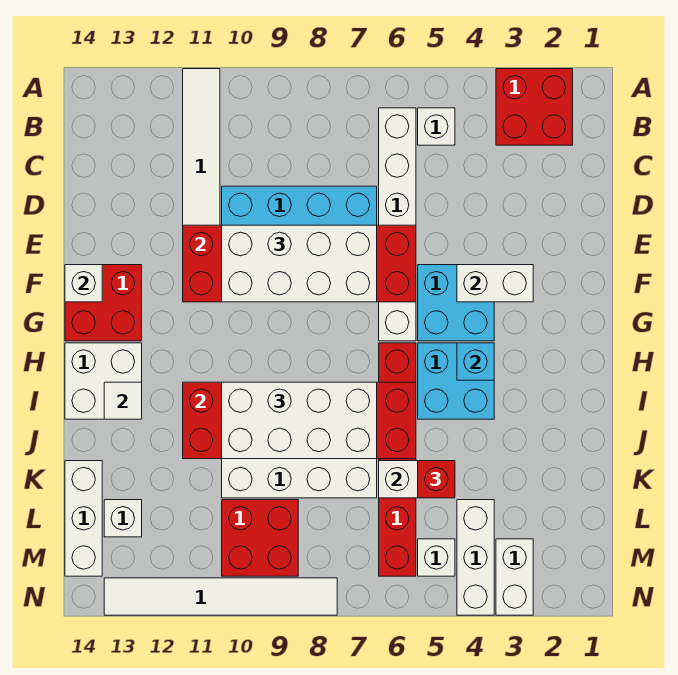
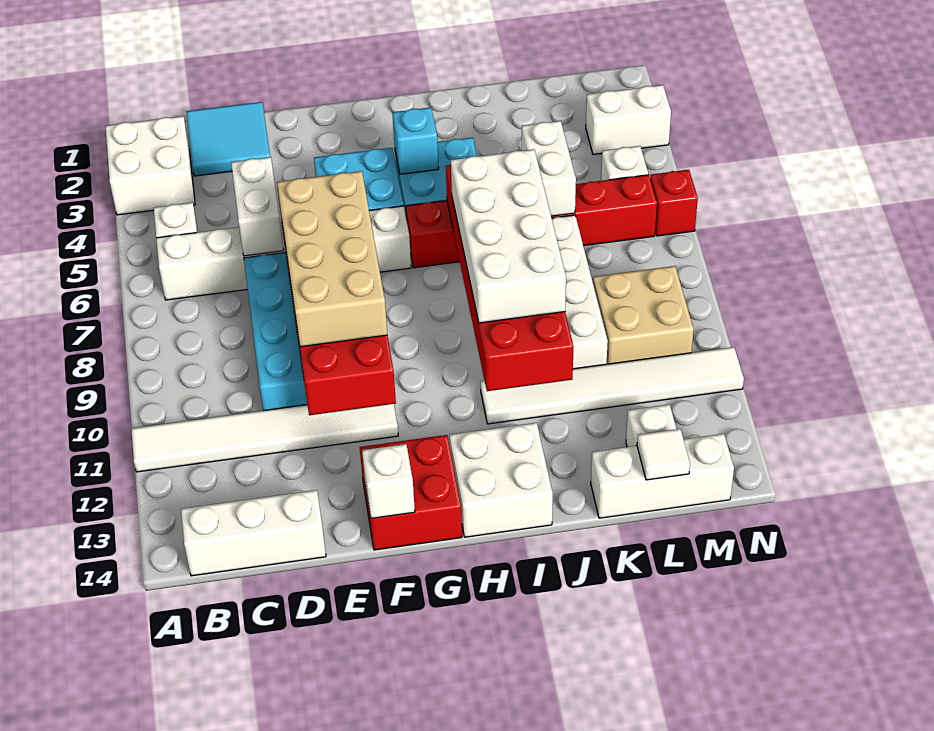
red 2x2 brick [496,69,573,145] -> white 2x2 brick [105,116,195,215]
none -> cyan 2x2 tile [186,102,270,176]
white 2x4 brick [222,225,377,302] -> tan 2x4 brick [277,171,387,347]
white 1x2 brick [457,265,533,302] -> white 1x2 brick moved to [231,157,284,256]
white 1x1 tile [104,382,142,419] -> white 1x1 tile moved to [637,429,690,480]
red 1x1 brick [418,461,455,498] -> red 1x1 brick moved to [650,170,698,236]
white 1x3 brick [457,500,494,615] -> white 1x3 brick moved to [181,490,326,576]
red 2x2 brick [222,500,298,576] -> tan 2x2 brick [593,266,694,364]
white 1x6 tile [104,578,337,615] -> white 1x6 tile turned to [481,347,744,424]

